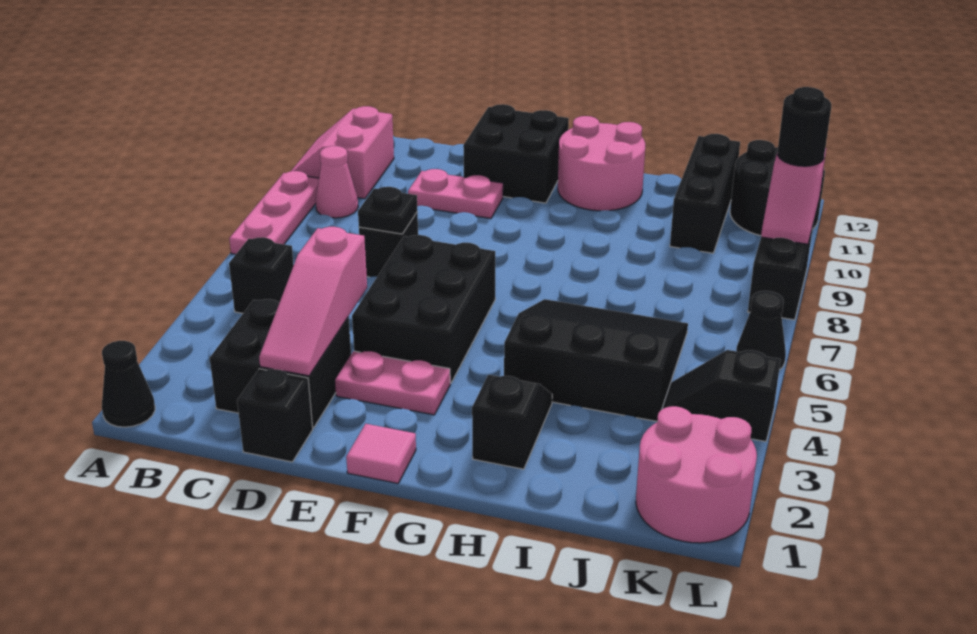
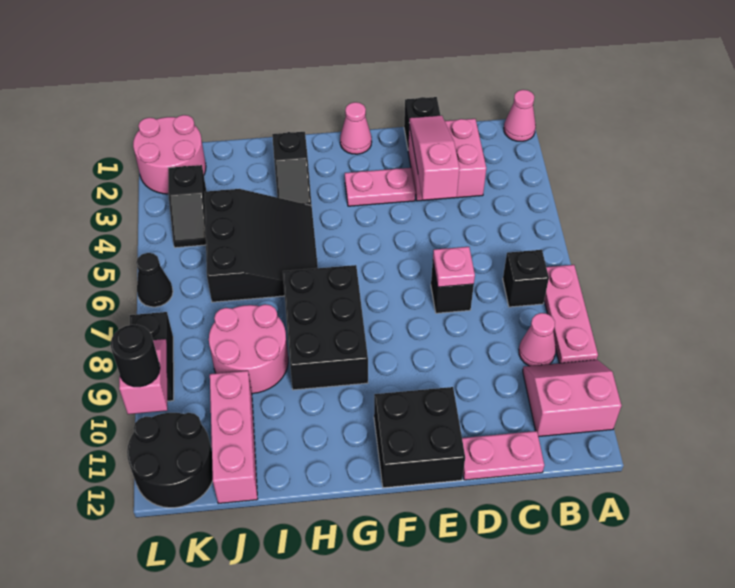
black 1x1 cone [102,341,155,427] -> pink 1x1 cone [504,90,536,141]
pink 2x2 slope [291,106,394,199] -> pink 2x2 slope turned to [523,360,621,437]
black 1x1 brick [229,237,294,313] -> black 1x1 brick moved to [503,250,549,307]
black 2x2 brick [210,299,351,428] -> pink 2x2 brick [408,119,486,201]
black 1x1 plate [358,187,417,234] -> pink 1x1 plate [433,247,475,287]
pink 1x2 plate [408,169,503,218] -> pink 1x2 plate moved to [462,431,544,480]
black 2x3 brick [352,235,495,383] -> black 2x3 brick moved to [283,265,368,390]
pink 1x1 tile [346,424,416,483] -> pink 1x1 cone [340,102,372,154]
pink 2x2 round brick [558,116,645,211] -> pink 2x2 round brick moved to [209,304,288,394]
black 3x3 slope [504,299,688,421] -> black 3x3 slope turned to [204,189,318,302]
black 1x3 brick [670,134,740,253] -> pink 1x3 brick [210,371,257,504]
black 1x2 slope [662,350,781,442] -> black 1x2 slope turned to [168,165,206,248]

